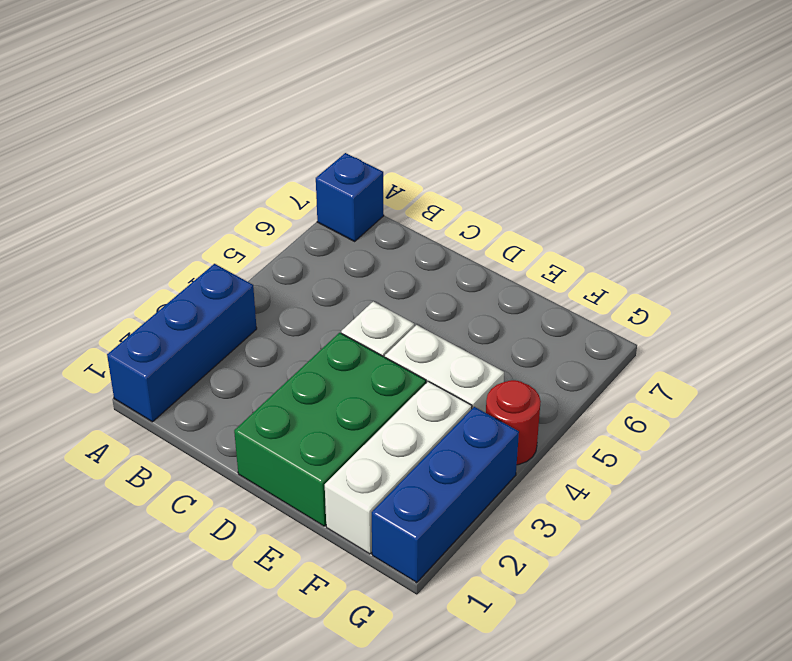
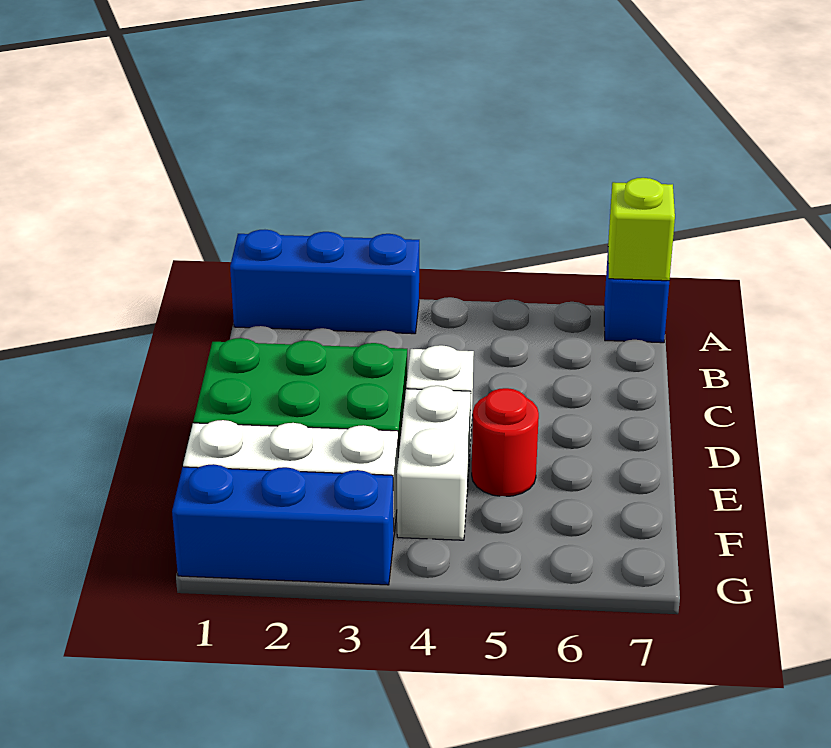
none -> lime 1x1 brick [608,178,675,281]
red 1x1 round brick [486,380,541,465] -> red 1x1 round brick moved to [472,388,539,496]

